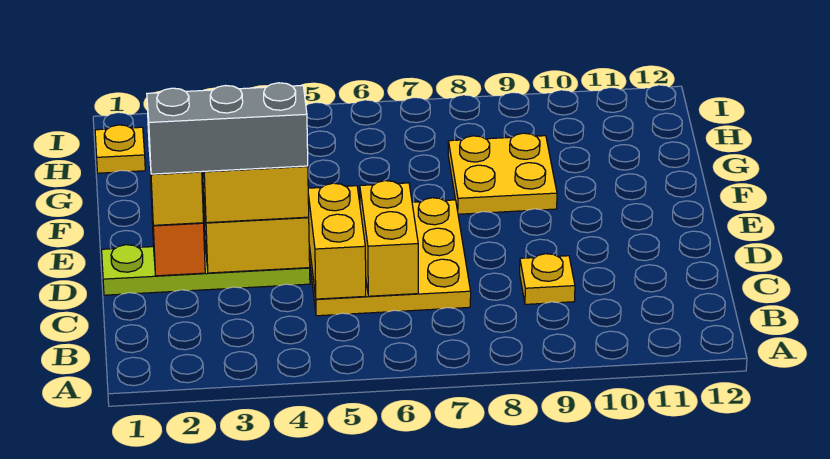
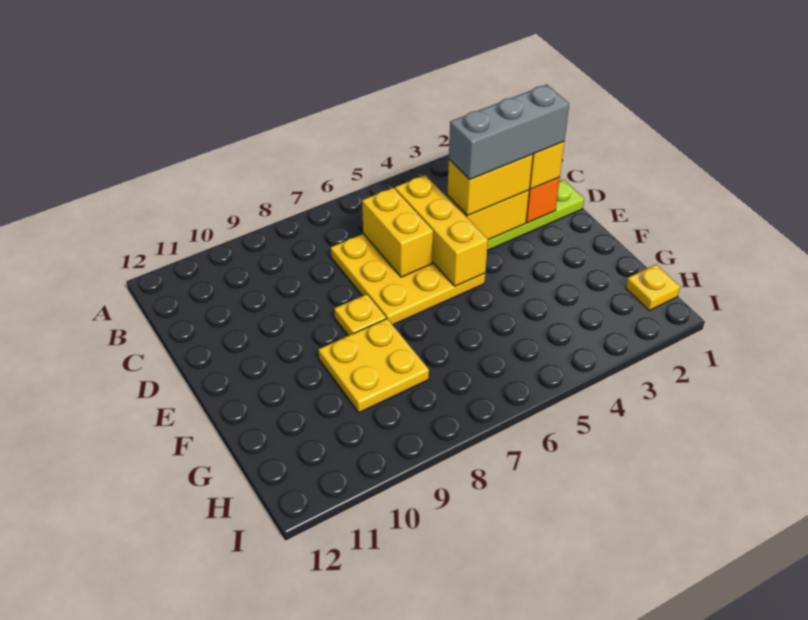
yellow 1x2 brick [308,183,366,299] -> yellow 1x3 brick [395,175,488,286]
yellow 1x1 plate [520,254,575,304] -> yellow 1x1 plate moved to [334,294,386,336]

